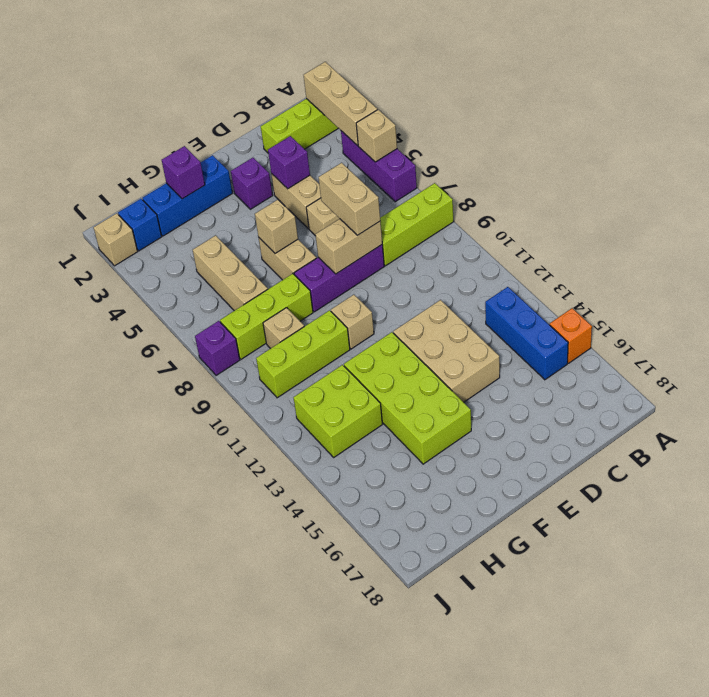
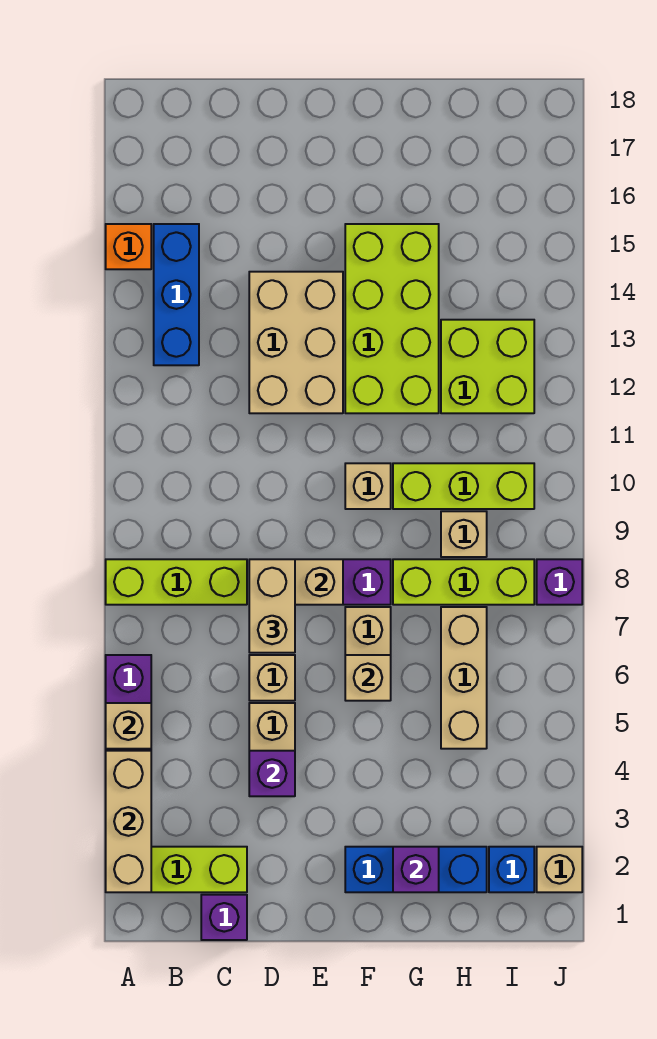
purple 1x1 brick [231,158,273,209] -> purple 1x1 brick moved to [201,895,247,940]

